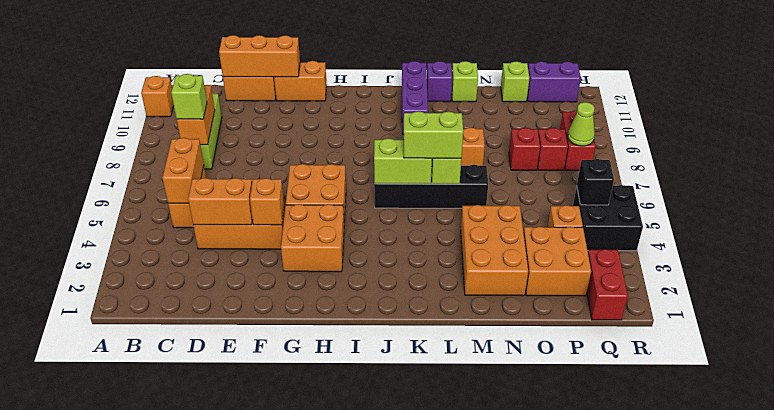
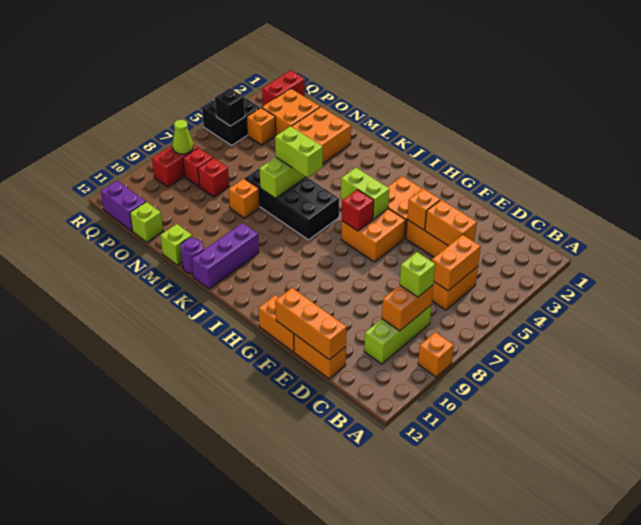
orange 1x1 brick [141,76,174,117] -> orange 1x1 brick moved to [418,332,454,377]
none -> red 1x1 brick [342,190,374,231]
black 1x4 brick [374,165,488,208] -> black 2x4 brick [245,168,339,240]
lime 1x2 brick [374,138,432,184] -> lime 1x2 brick moved to [341,168,389,219]
purple 1x1 brick [427,61,452,102] -> purple 1x1 round brick [181,238,203,274]

